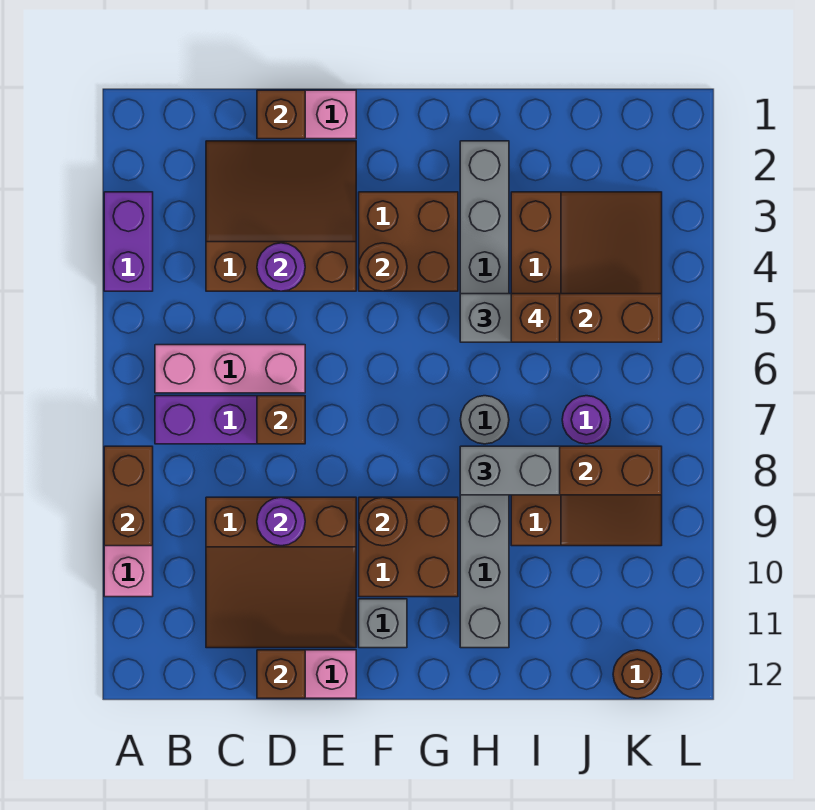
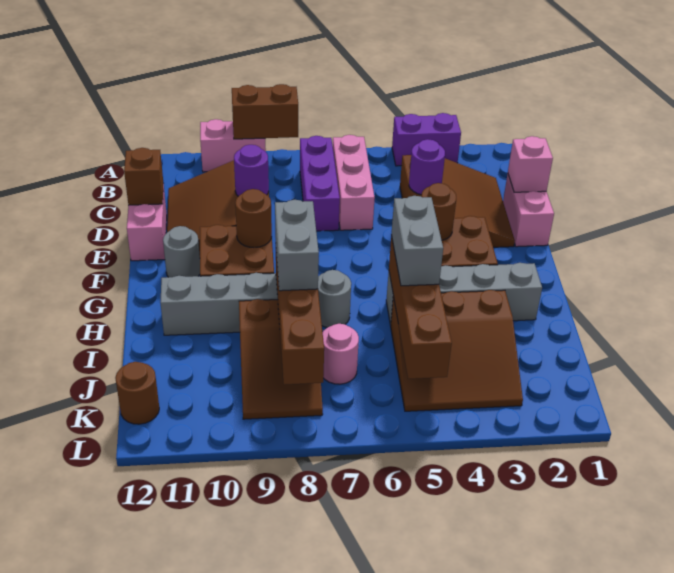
brown 1x1 brick [257,90,305,139] -> pink 1x1 brick [508,136,553,192]
brown 1x1 brick [257,396,305,444] -> none
grey 1x1 brick [359,599,407,648] -> grey 1x1 round brick [163,226,200,277]
brown 1x1 brick [511,294,560,342] -> none
purple 1x1 round brick [562,396,611,444] -> pink 1x1 round brick [323,324,359,384]

